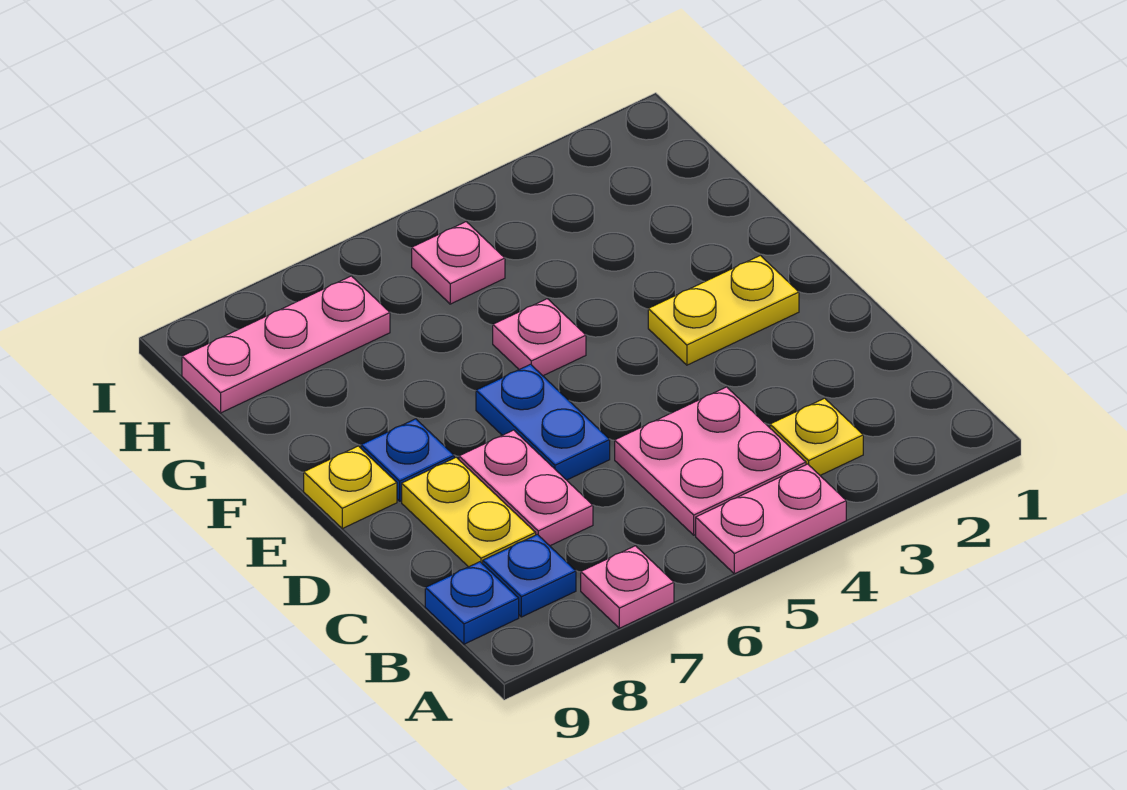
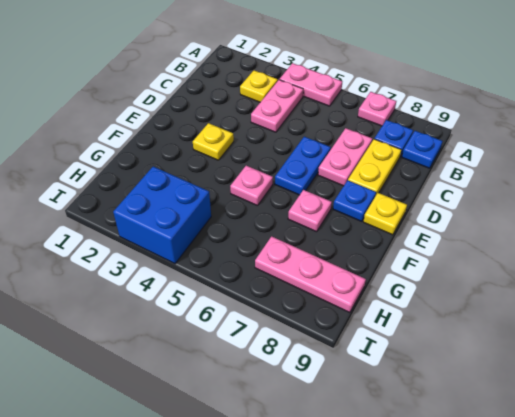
pink 2x2 plate [615,387,806,535] -> pink 1x2 plate [251,80,303,132]
yellow 1x2 plate [648,255,799,365] -> yellow 1x1 plate [193,123,234,160]
none -> blue 2x2 brick [113,167,211,264]
pink 1x1 plate [412,222,505,304] -> pink 1x1 plate moved to [288,190,332,232]

